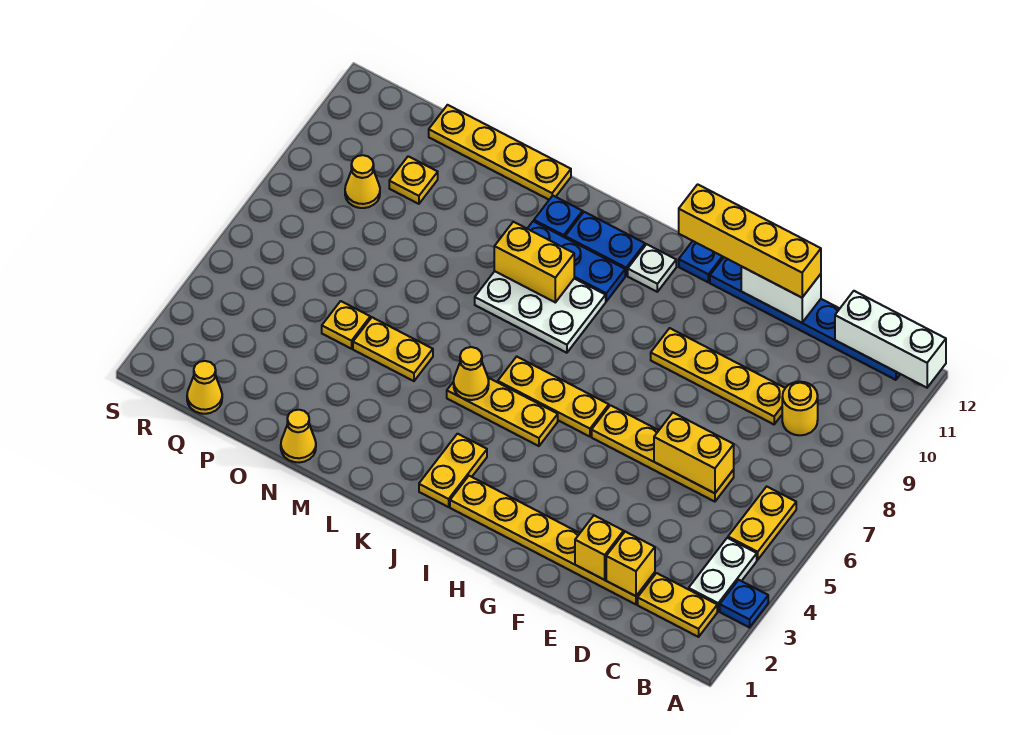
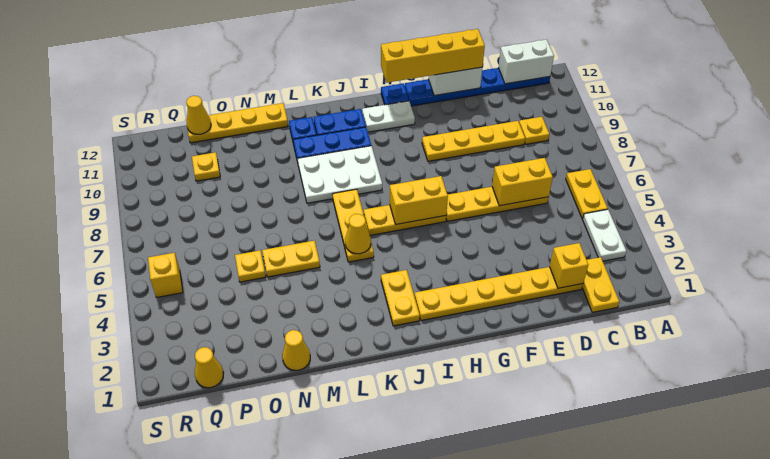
blue 1x1 plate [720,580,768,628] -> none
white 1x3 brick [835,291,946,388] -> white 1x2 brick [498,39,554,84]
yellow 1x2 plate [638,573,717,637] -> yellow 1x2 plate turned to [582,257,619,312]
yellow 1x1 round brick [782,382,818,435] -> yellow 1x1 plate [519,117,549,144]
yellow 1x1 brick [575,515,624,580] -> yellow 1x1 brick moved to [148,253,183,298]
yellow 1x3 plate [447,378,558,446] -> yellow 1x3 plate turned to [333,189,374,262]
white 1x1 plate [628,244,676,292] -> white 1x2 plate [362,101,415,132]
yellow 1x2 brick [494,222,574,302] -> yellow 1x2 brick moved to [390,176,448,225]
yellow 1x1 cone [345,155,380,208] -> yellow 1x1 cone moved to [186,96,211,134]

